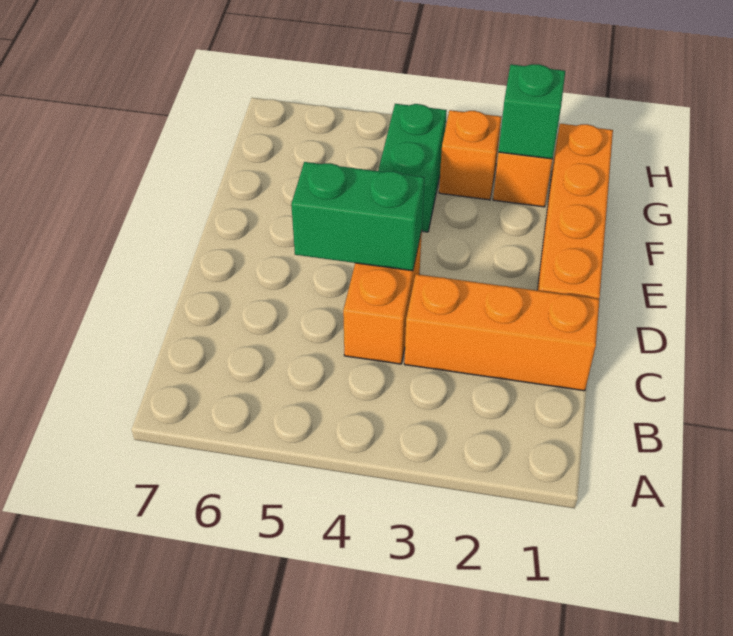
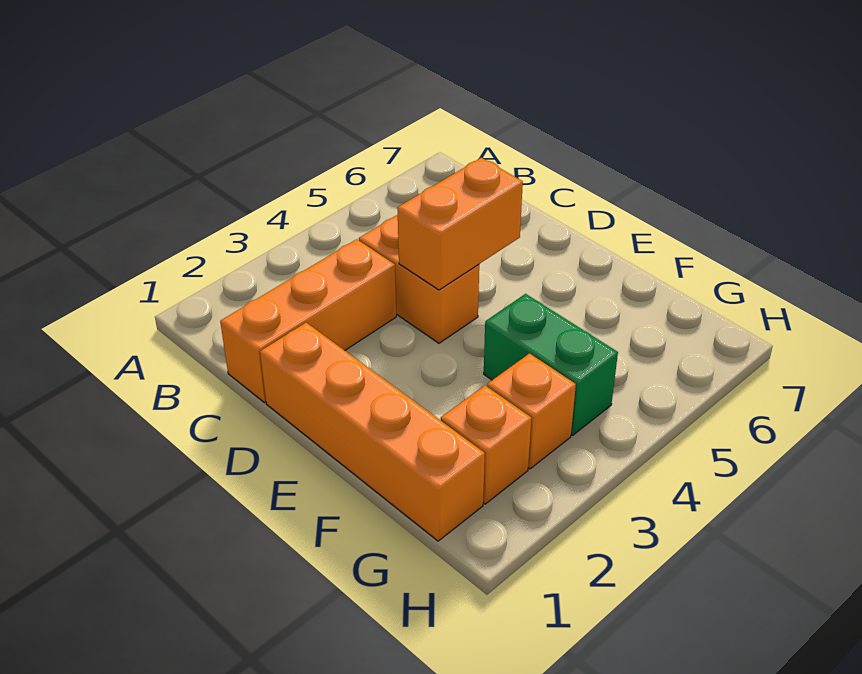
green 1x2 brick [291,162,424,271] -> orange 1x2 brick [397,158,523,290]
green 1x1 brick [498,64,565,159] -> none

